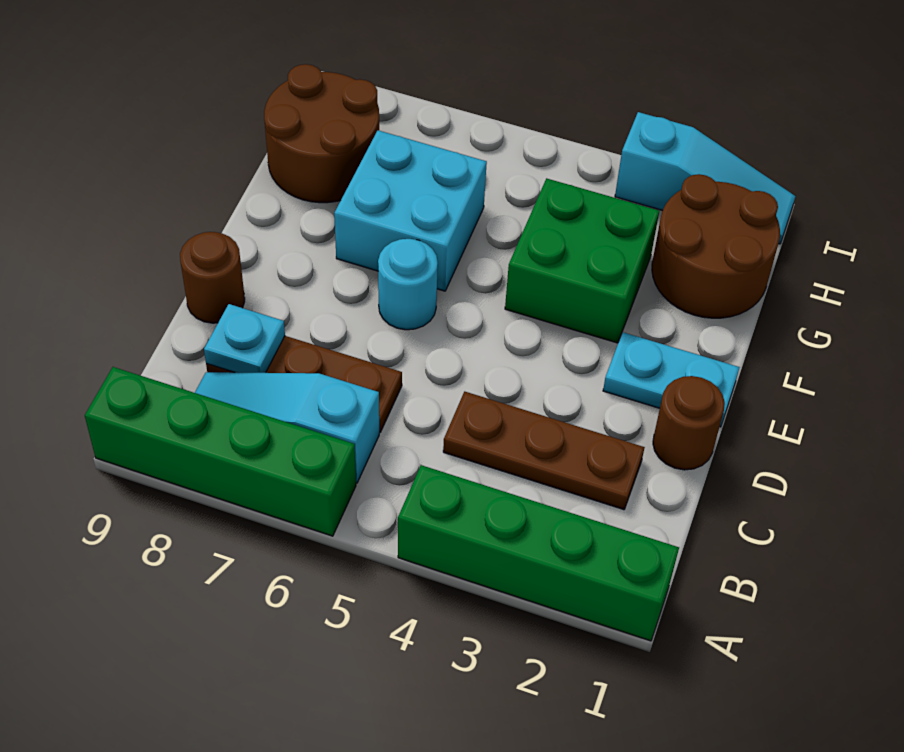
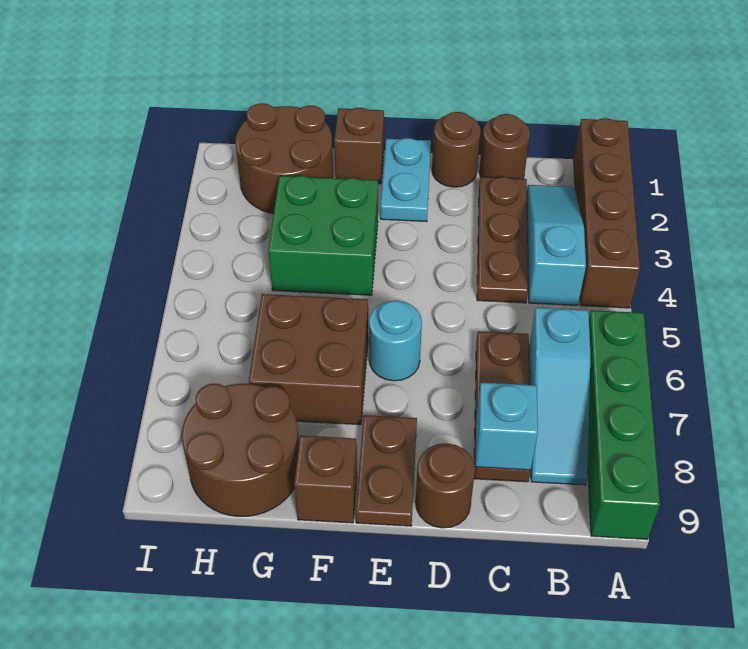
green 1x4 brick [398,465,679,641] -> brown 1x4 brick [574,118,640,308]
none -> brown 1x1 round brick [479,114,530,179]
cyan 1x1 plate [204,304,285,373] -> cyan 1x1 brick [475,382,538,470]
none -> brown 1x2 plate [356,415,417,526]
none -> brown 1x1 brick [334,108,384,184]
cyan 2x2 brick [334,130,487,291] -> brown 2x2 brick [249,294,368,425]
none -> brown 1x1 brick [294,435,357,523]
cyan 1x3 slope [615,112,795,244] -> cyan 1x3 slope moved to [527,185,586,305]

